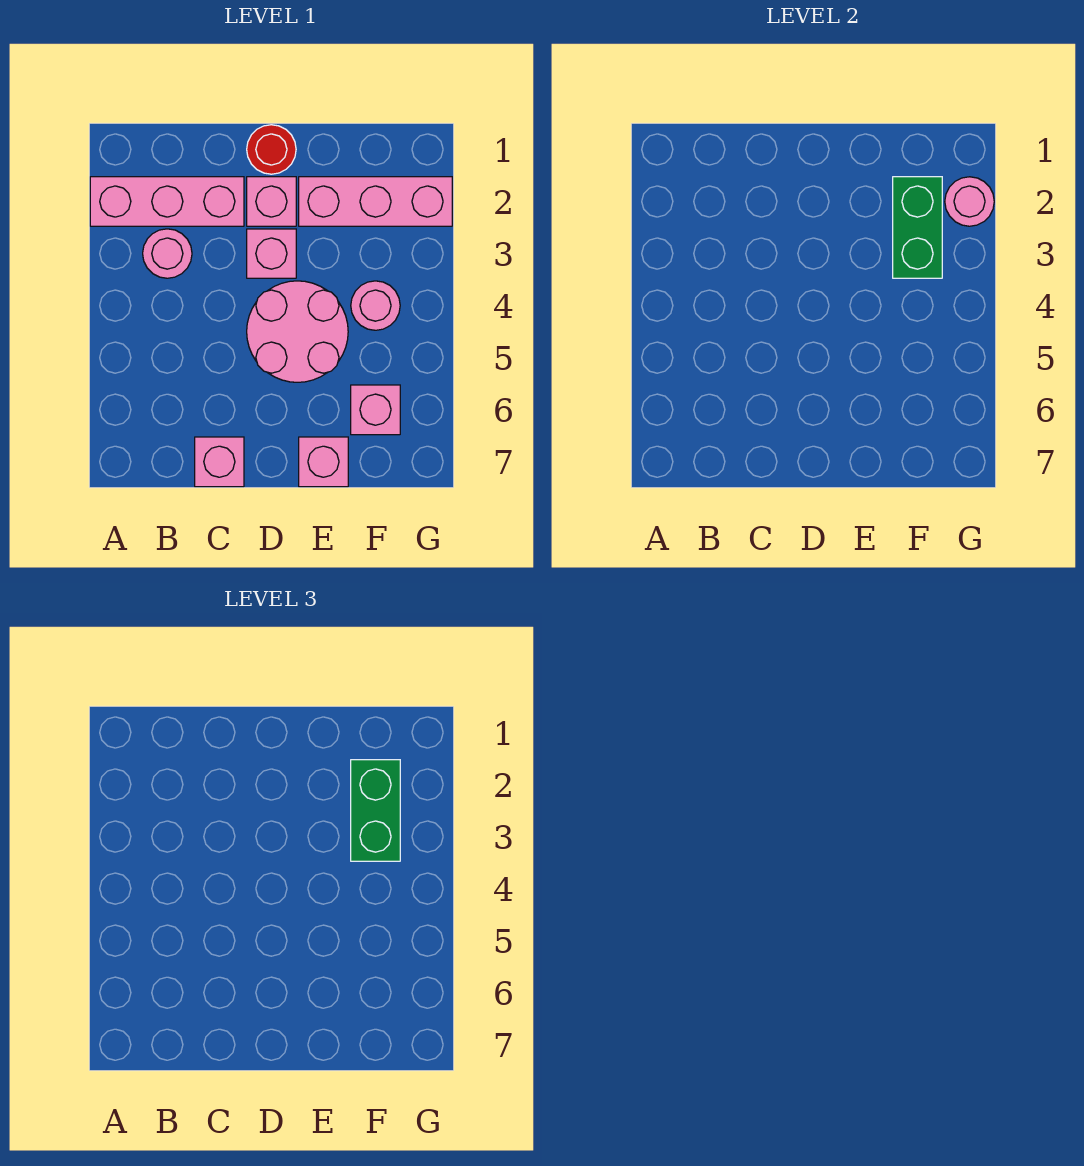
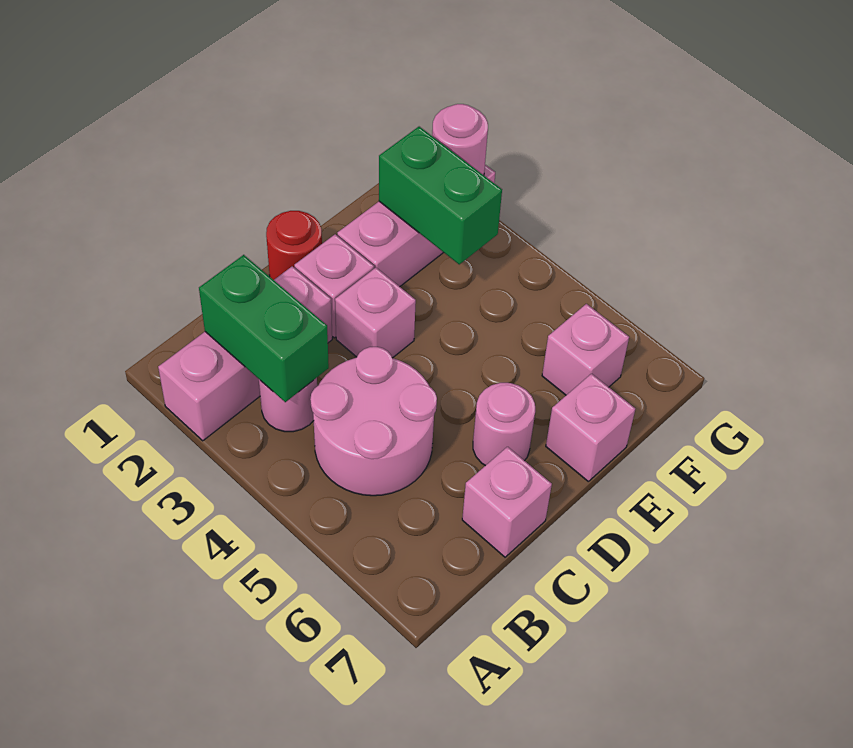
pink 2x2 round brick [247,281,348,382] -> pink 2x2 round brick moved to [310,347,437,496]
green 1x2 brick [351,760,400,861] -> green 1x2 brick moved to [199,255,329,402]
pink 1x1 round brick [351,281,400,330] -> pink 1x1 round brick moved to [473,383,535,466]

